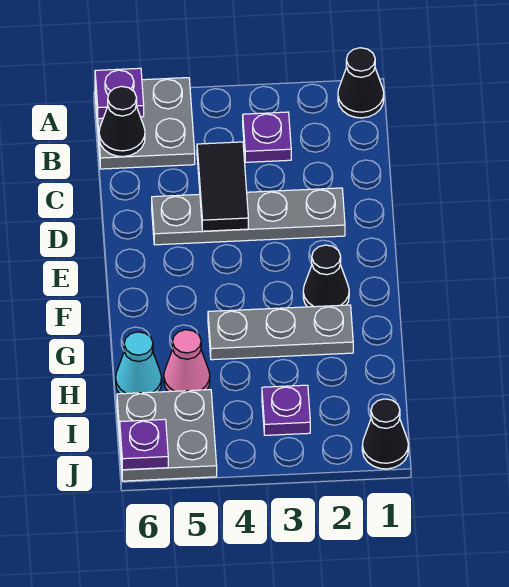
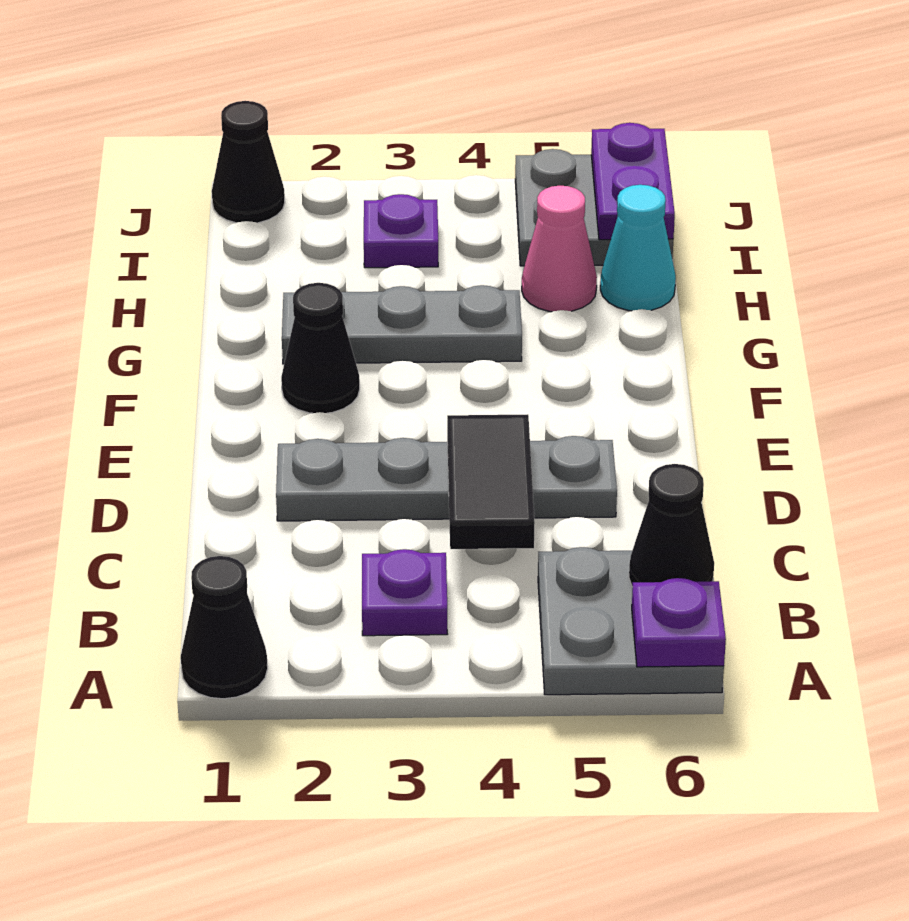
purple 1x1 plate [120,419,168,470] -> purple 1x2 plate [591,123,675,240]

